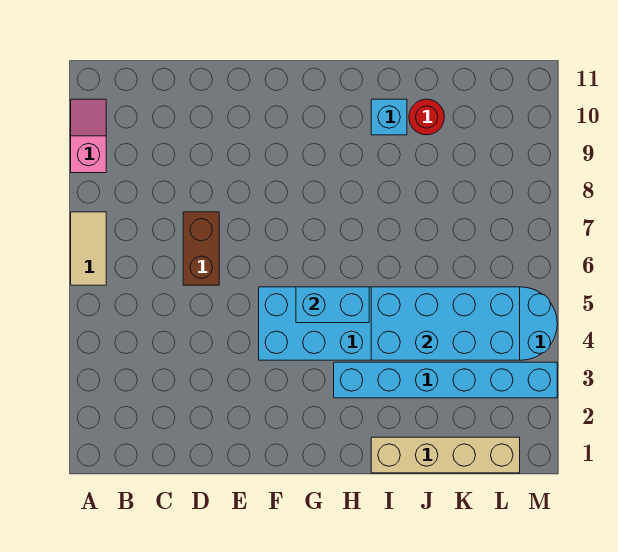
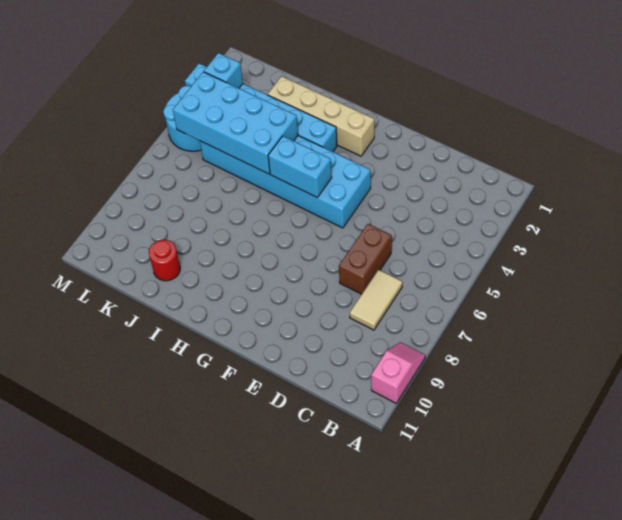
tan 1x2 tile [71,212,106,285] -> tan 1x2 tile moved to [350,270,403,330]
pink 1x2 slope [71,99,106,173] -> pink 1x2 slope turned to [371,342,425,403]
tan 1x4 brick [371,437,520,473] -> tan 1x4 brick moved to [268,76,374,156]
cyan 1x1 brick [371,99,407,135] -> cyan 1x1 brick moved to [204,53,243,88]

